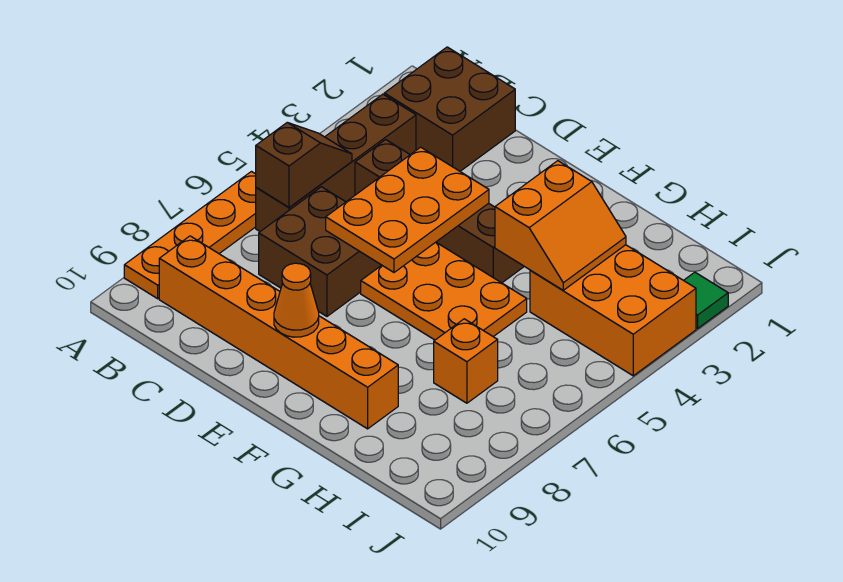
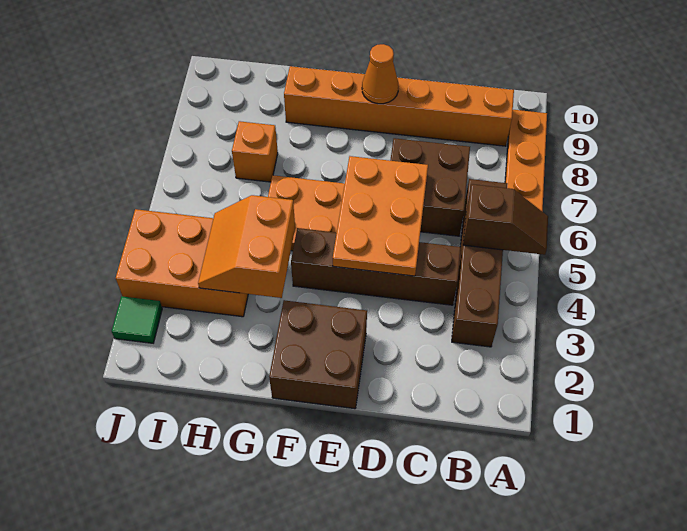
brown 2x2 brick [384,47,515,171] -> brown 2x2 brick moved to [269,300,367,409]
brown 1x2 slope [256,123,352,207] -> brown 1x2 slope turned to [463,184,548,255]

